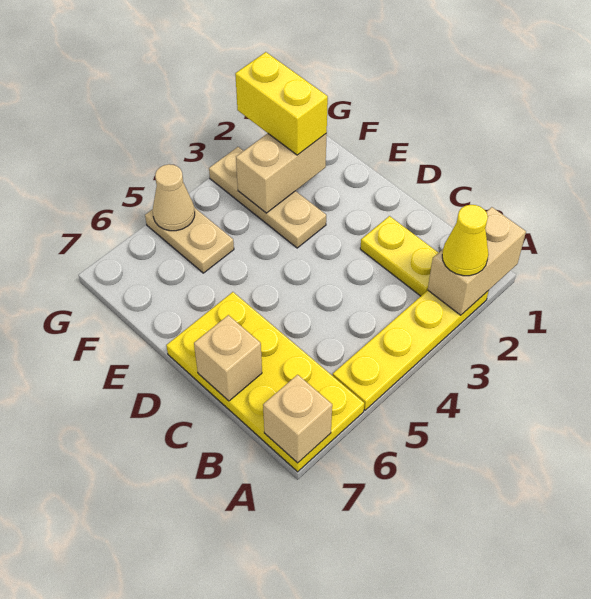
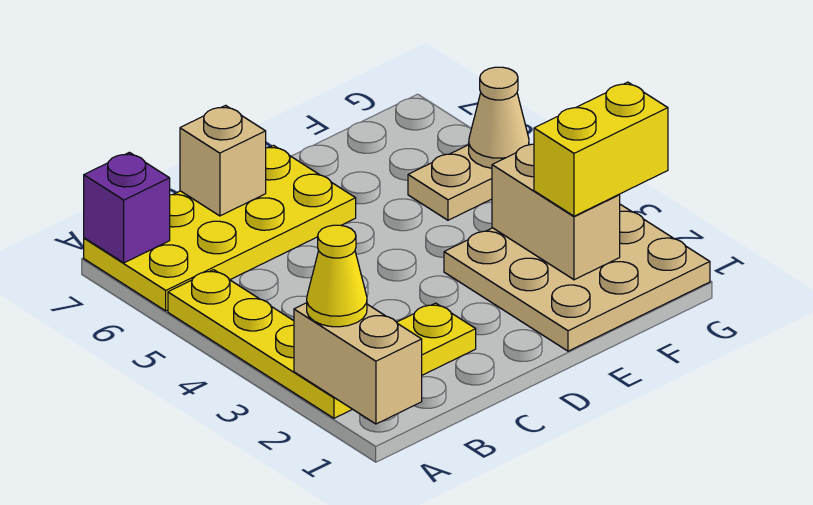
tan 1x1 brick [263,375,332,463] -> purple 1x1 brick [84,152,170,263]
tan 1x3 plate [209,147,326,248] -> tan 3x3 plate [444,204,710,351]

